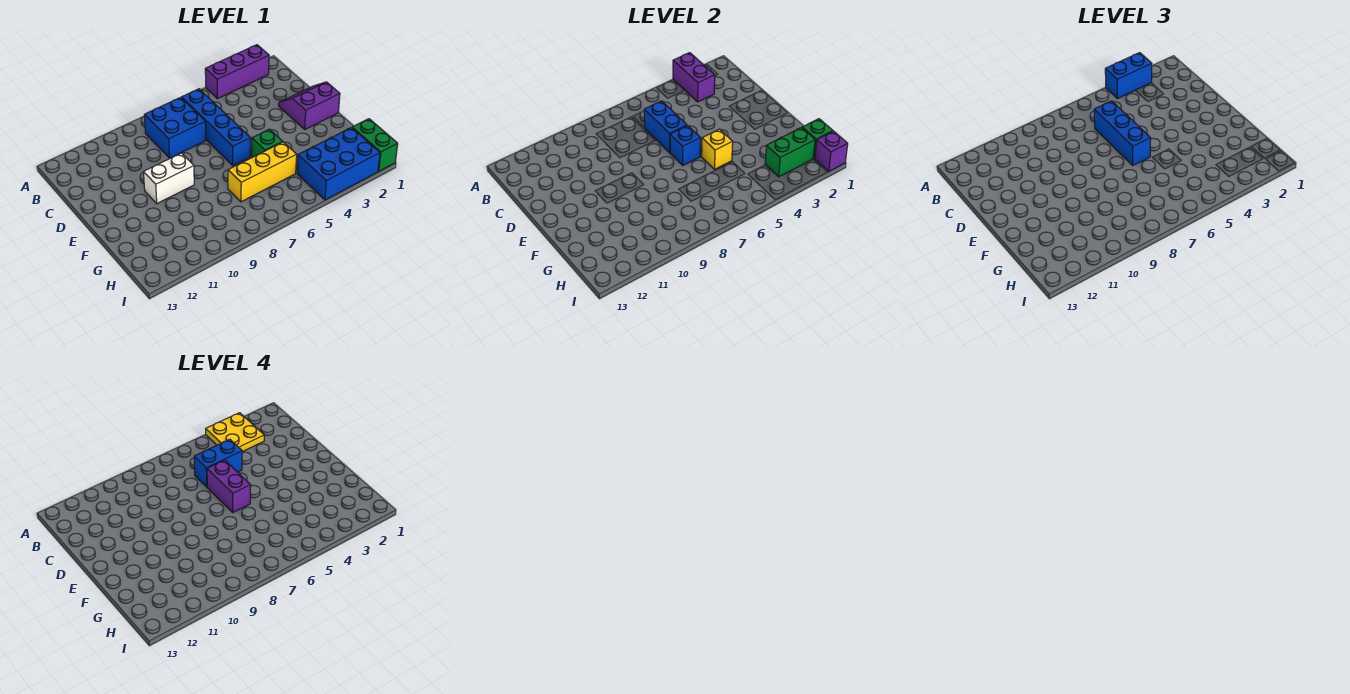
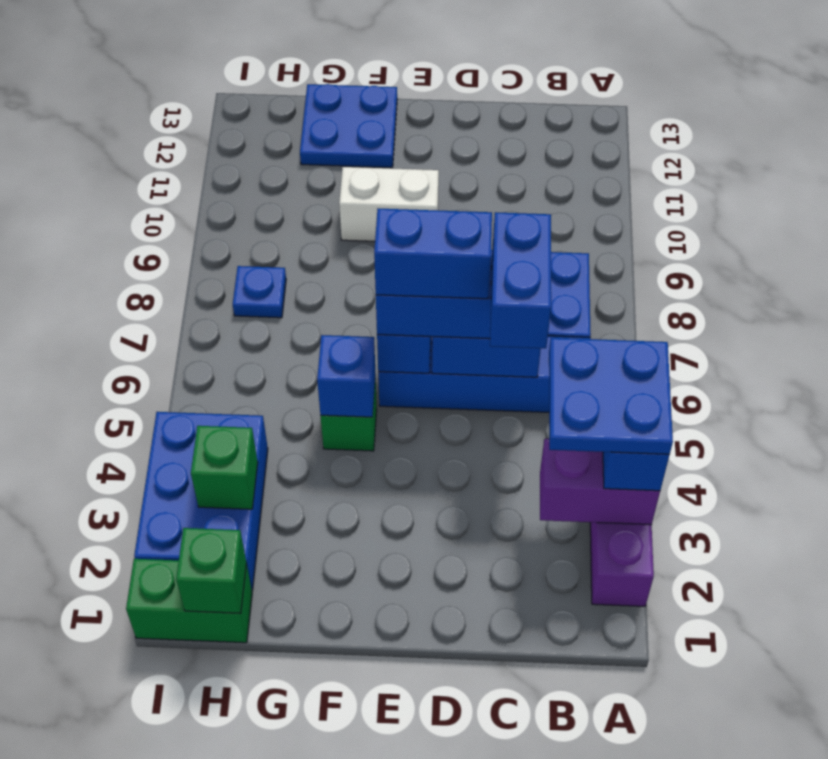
yellow 2x2 plate [206,413,264,452] -> blue 2x2 plate [549,338,673,454]
purple 2x2 slope [279,82,340,129] -> none
purple 1x2 brick [207,460,251,512] -> blue 1x2 brick [374,208,492,299]
white 1x2 brick [144,153,194,204] -> white 1x2 brick turned to [339,167,439,241]
yellow 1x1 brick [702,129,733,169] -> blue 1x1 brick [317,335,375,417]
none -> blue 2x2 plate [300,84,397,168]
yellow 1x3 brick [228,142,297,202] -> none
green 1x2 brick [765,128,815,177] -> green 1x1 brick [191,426,258,509]
none -> blue 1x1 plate [233,266,286,318]
purple 1x1 brick [815,131,848,171] -> none

